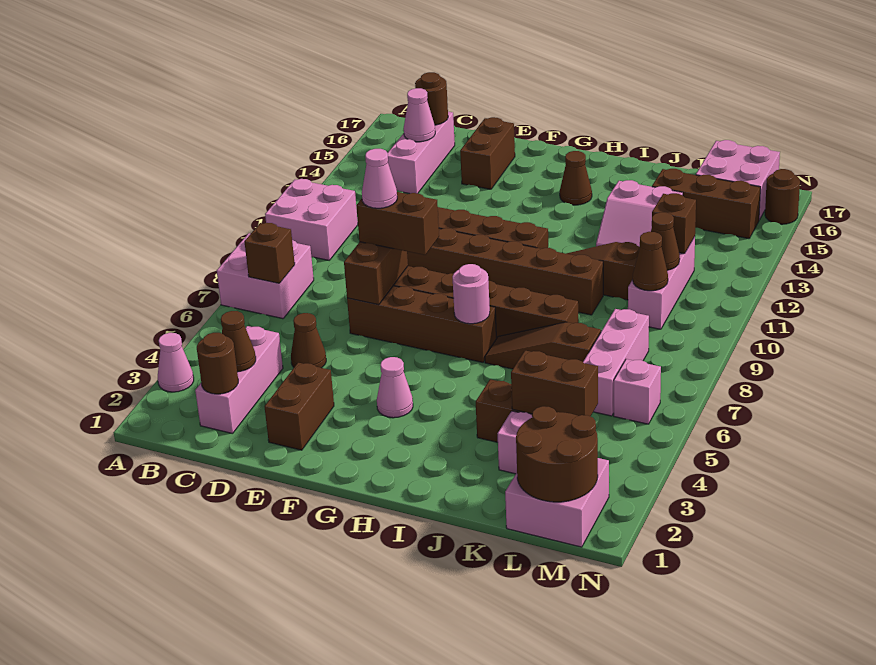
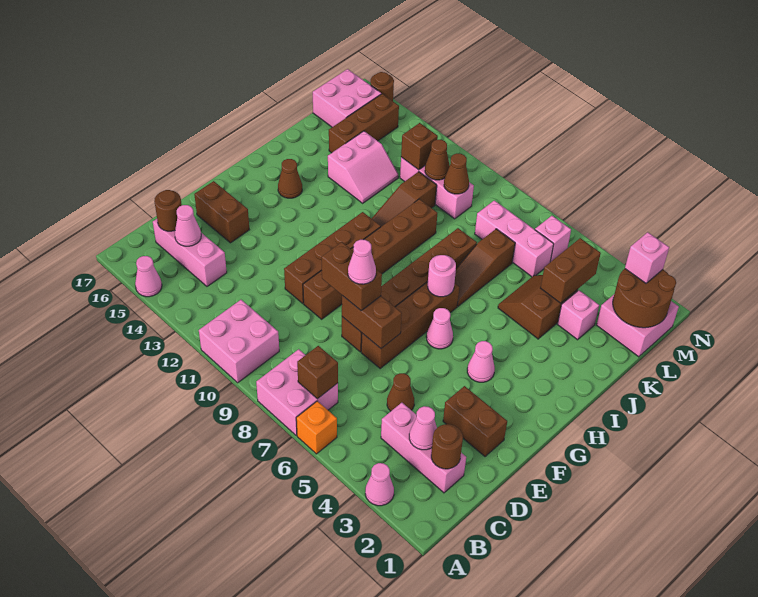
none -> orange 1x1 brick [296,401,337,454]
none -> pink 1x1 cone [135,256,162,297]
brown 1x1 cone [221,311,256,372] -> pink 1x1 cone [409,406,437,450]
brown 1x2 brick [356,192,439,255] -> brown 1x2 brick turned to [322,242,382,310]
none -> pink 1x1 cone [426,308,453,349]
none -> pink 1x1 brick [625,232,669,283]

